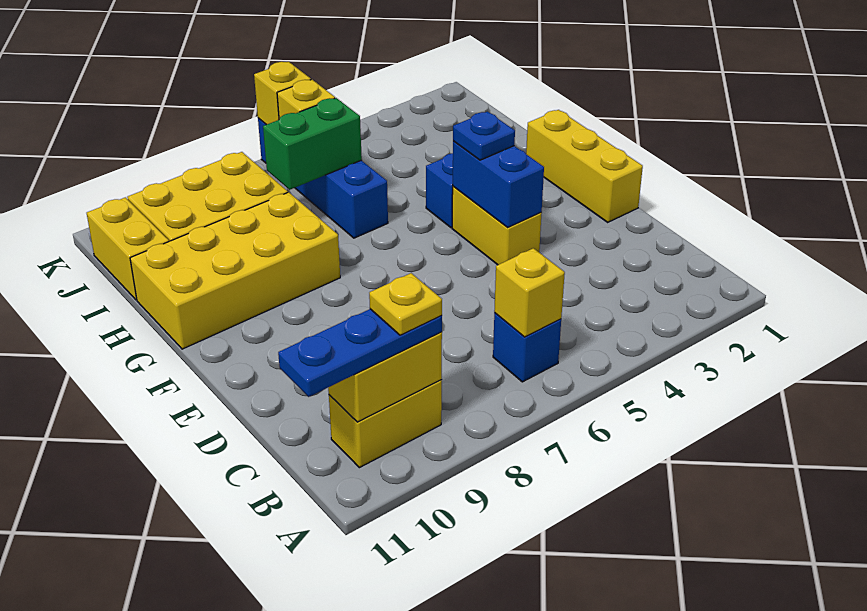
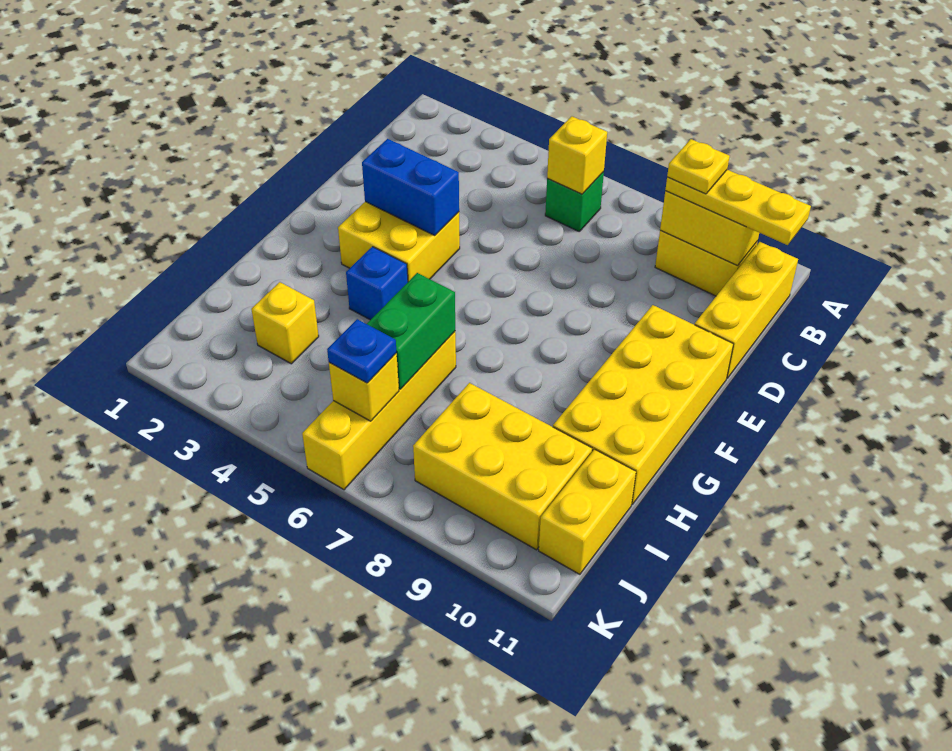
blue 1x1 brick [493,313,561,382] -> green 1x1 brick [545,172,604,231]
blue 1x3 plate [278,309,442,397] -> yellow 1x3 plate [665,170,811,245]
yellow 1x3 brick [526,110,643,222] -> yellow 1x3 brick moved to [695,242,798,378]
yellow 1x2 brick [452,186,542,265] -> yellow 2x2 brick [338,202,460,282]
blue 1x2 brick [453,141,544,228] -> blue 1x2 brick turned to [362,139,459,235]
blue 1x1 plate [453,112,515,160] -> blue 1x1 plate moved to [327,319,397,383]
yellow 2x4 brick [130,192,340,349] -> yellow 2x4 brick turned to [553,305,733,504]
blue 1x4 brick [258,118,388,238] -> yellow 1x4 brick [302,331,456,490]
green 1x2 brick [263,98,362,190] -> green 1x2 brick turned to [367,273,455,389]
yellow 1x1 brick [254,62,311,125] -> yellow 1x1 brick moved to [251,282,319,364]

